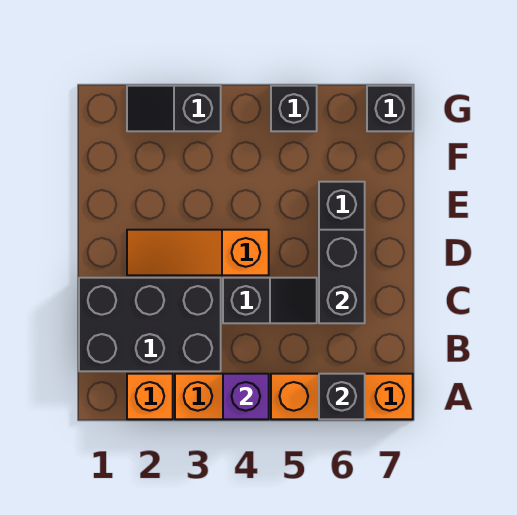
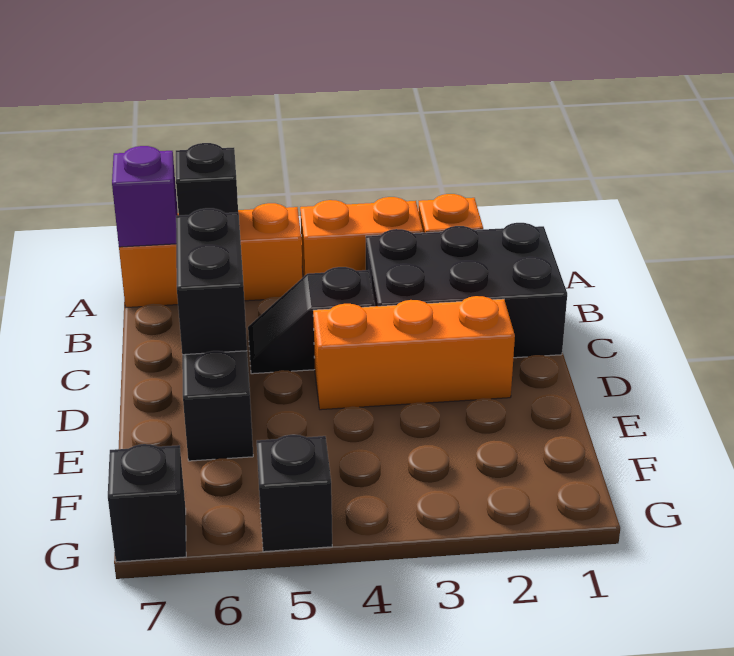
purple 1x1 brick [223,374,269,419] -> purple 1x1 brick moved to [112,146,178,247]
orange 1x3 slope [127,230,269,275] -> orange 1x3 brick [313,296,515,410]
black 1x2 slope [127,86,221,131] -> none

